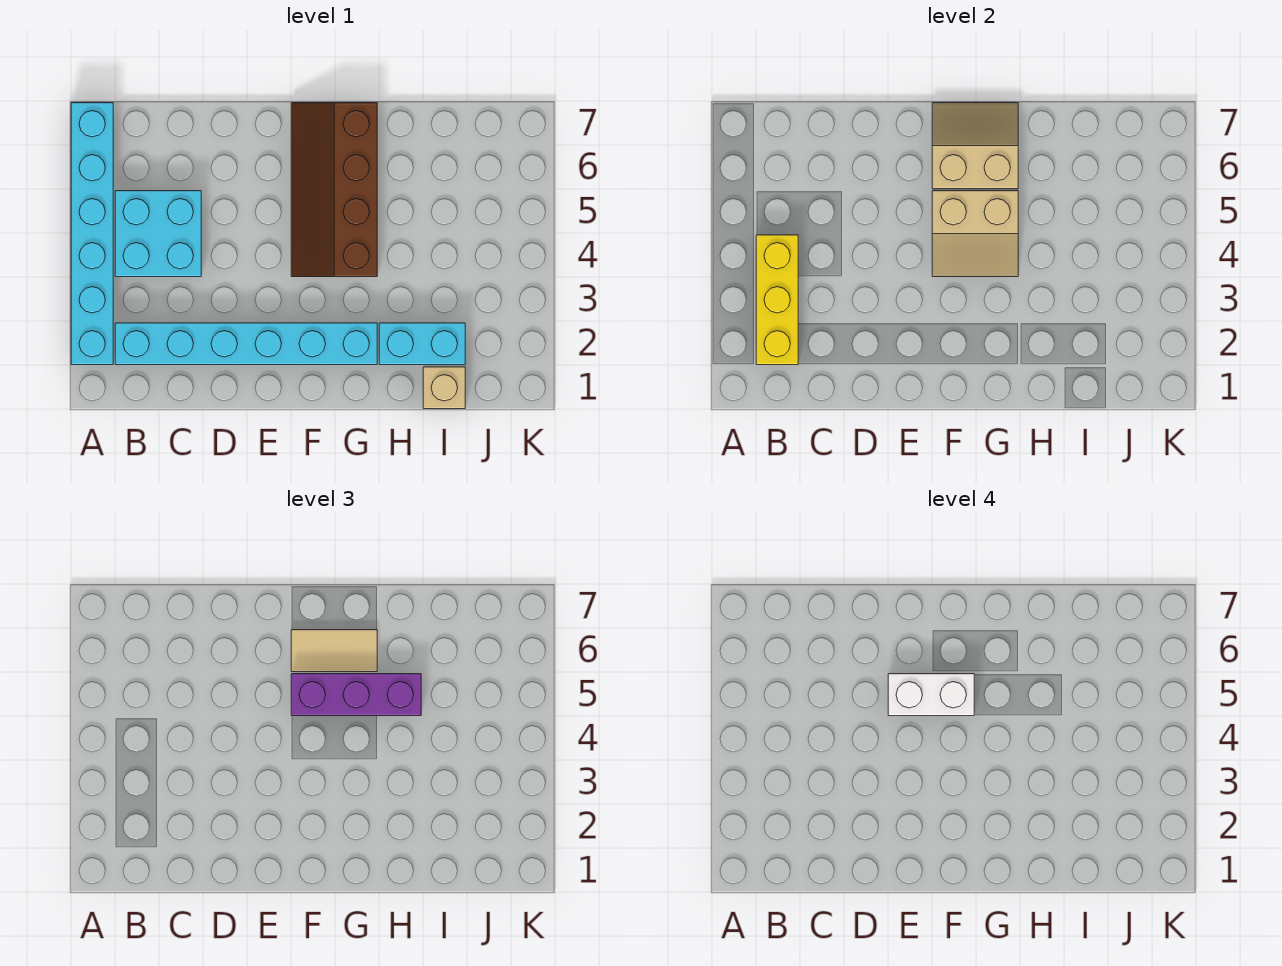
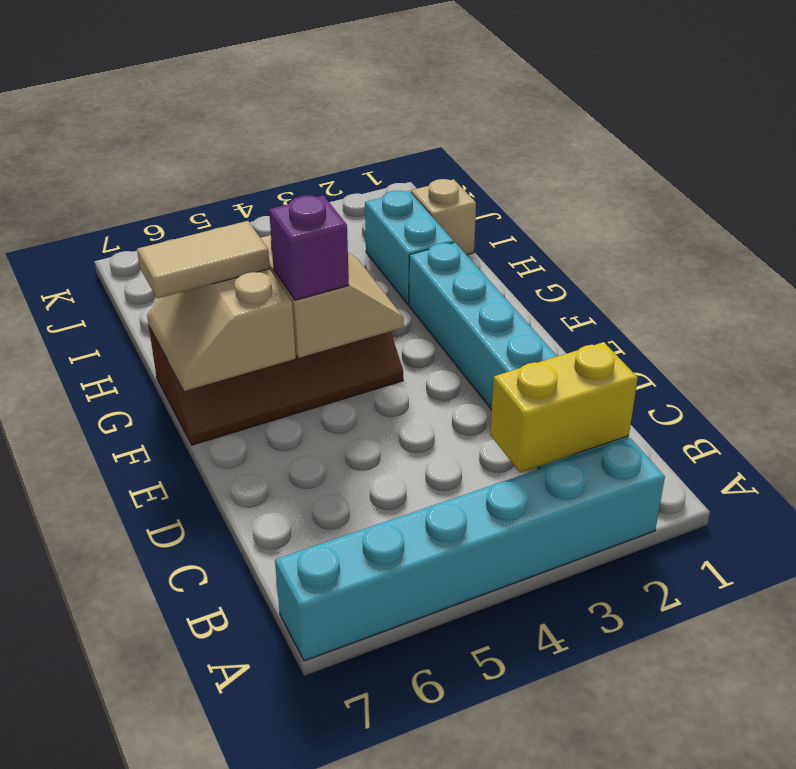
yellow 1x3 brick [756,235,798,365] -> yellow 1x2 brick [490,342,638,473]
cyan 2x2 brick [115,191,201,277] -> none
white 1x2 brick [888,674,974,716] -> none
purple 1x3 brick [291,674,421,716] -> purple 1x1 brick [269,195,349,300]
tan 1x2 tile [291,630,377,672] -> tan 1x2 tile turned to [137,221,270,299]

